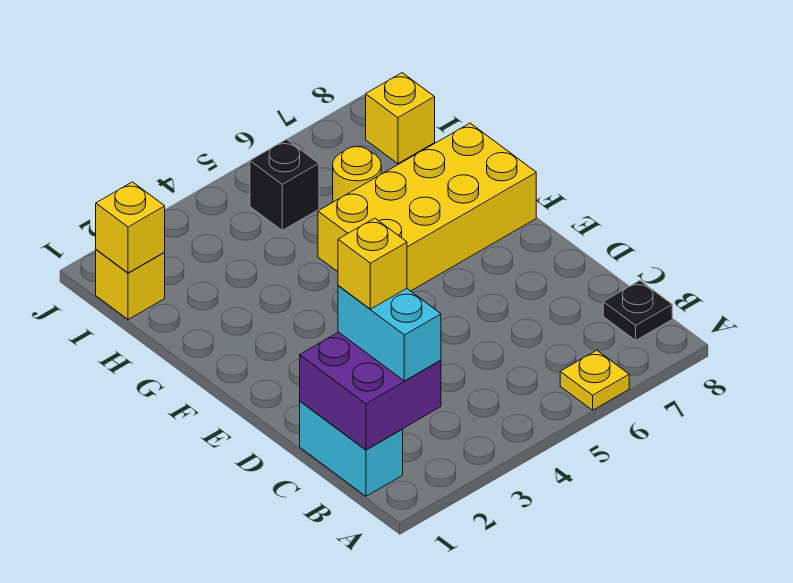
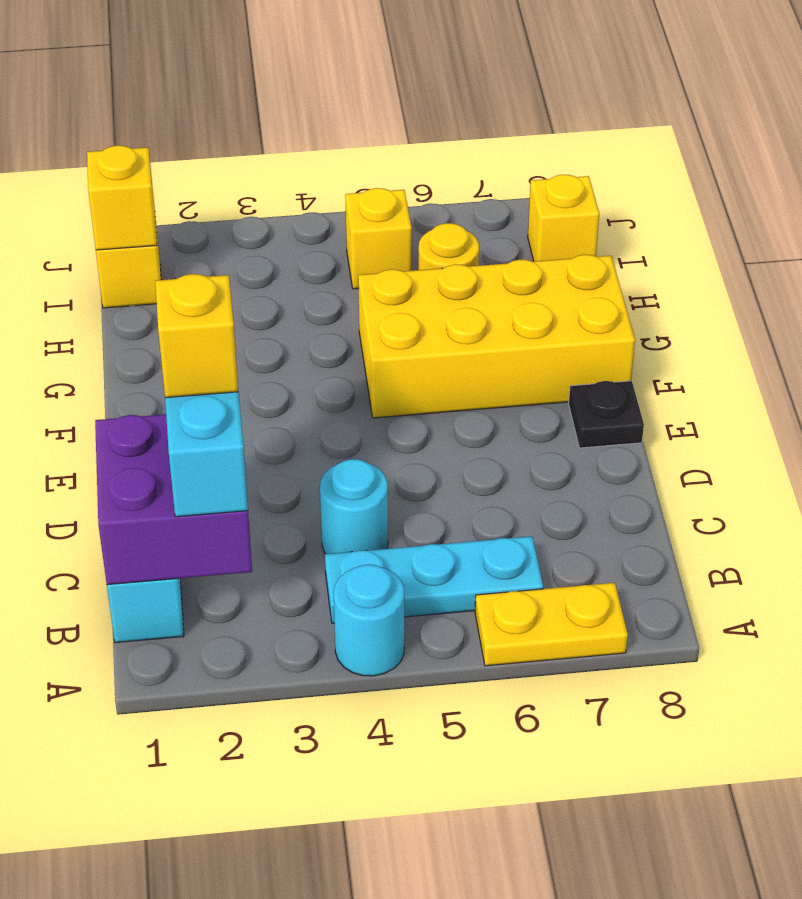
none -> cyan 1x1 round brick [334,565,404,676]
yellow 1x1 plate [560,350,629,410] -> yellow 1x2 plate [475,583,628,666]
none -> cyan 1x3 plate [325,536,543,623]
black 1x1 plate [603,281,672,340] -> black 1x1 plate moved to [569,381,644,448]
none -> cyan 1x1 round brick [320,459,388,554]
black 1x1 brick [250,139,319,230] -> yellow 1x1 brick [345,188,412,289]

